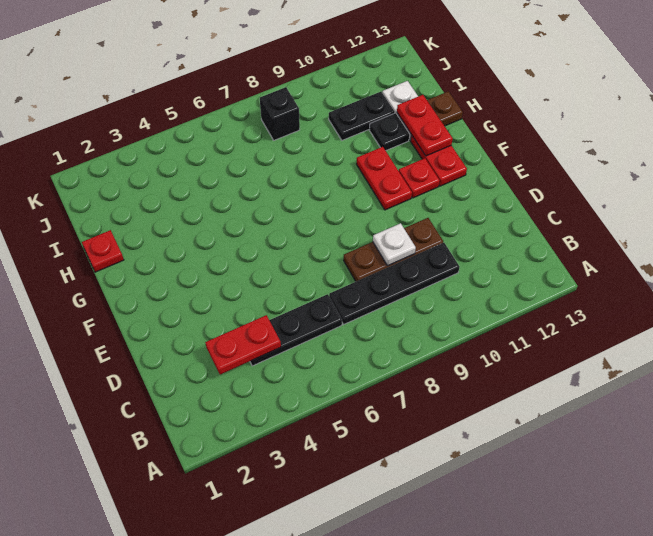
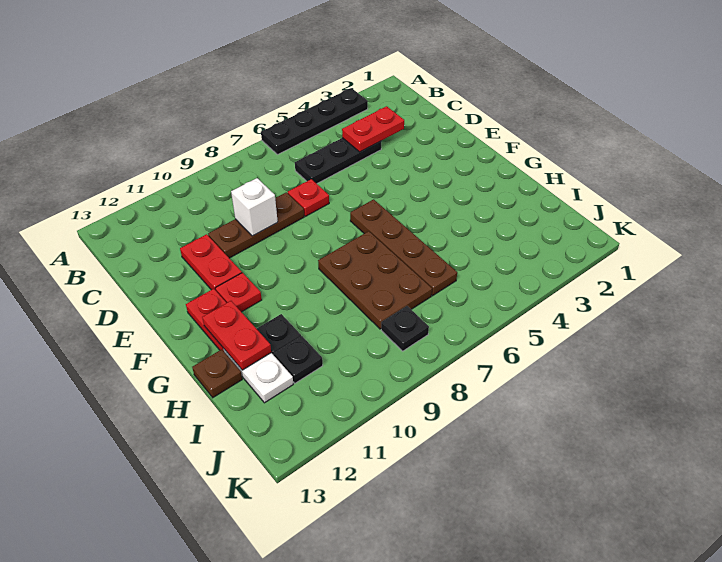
black 1x4 plate [329,243,460,324] -> black 1x4 plate moved to [261,88,368,155]
white 1x1 plate [373,223,416,266] -> white 1x1 brick [231,178,278,236]
none -> brown 1x4 plate [350,199,457,296]
red 1x2 plate [357,147,412,210] -> red 1x2 plate moved to [180,234,242,290]
none -> brown 2x3 plate [318,231,432,329]
red 1x1 plate [82,230,124,272] -> red 1x1 plate moved to [288,179,329,216]
black 1x2 plate [329,92,395,140] -> black 1x1 plate [274,336,323,383]
black 1x1 brick [260,87,300,140] -> black 1x1 plate [381,306,429,351]

